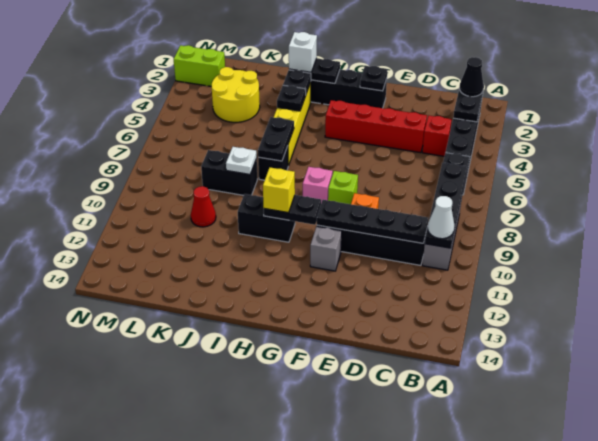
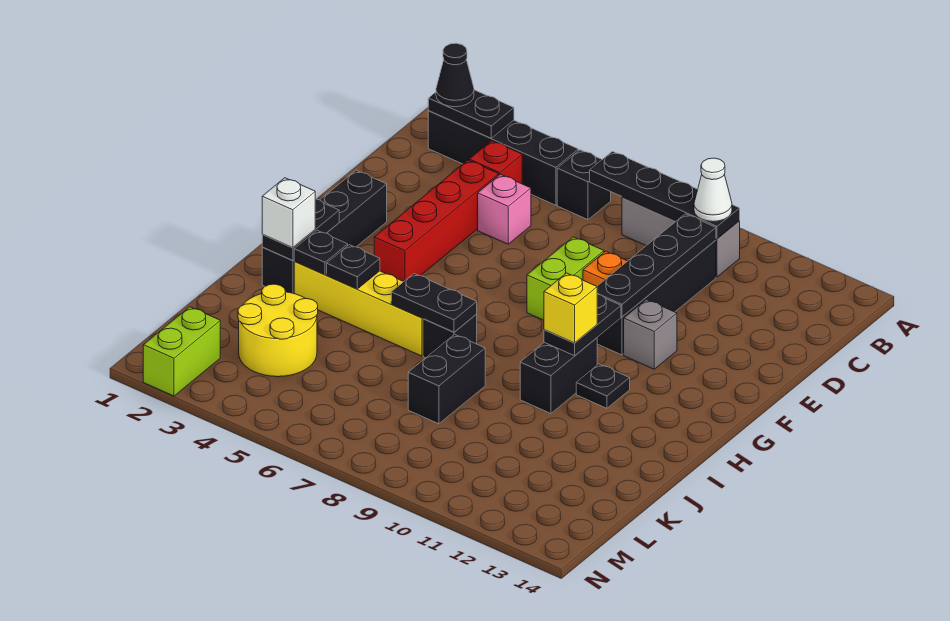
black 1x1 plate [360,66,388,91] -> black 1x1 plate moved to [576,364,630,408]
lime 1x1 brick [328,171,358,204] -> lime 1x2 brick [527,237,604,320]
pink 1x1 brick [303,167,333,203] -> pink 1x1 brick moved to [478,174,531,244]
white 1x1 plate [226,147,257,174] -> none
red 1x1 cone [191,186,216,227] -> none

